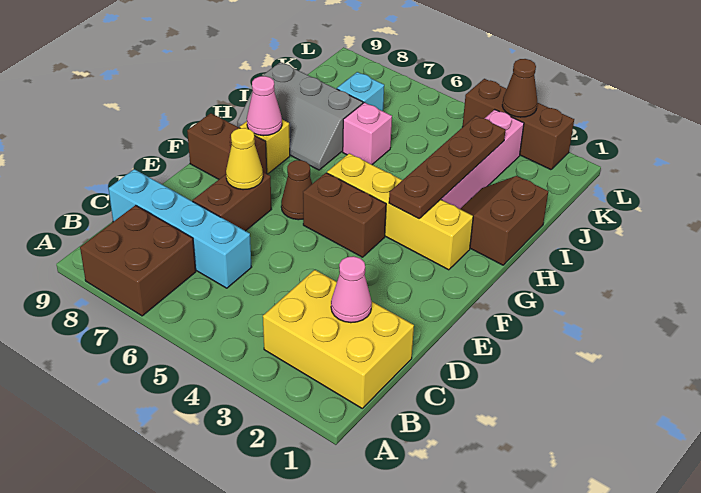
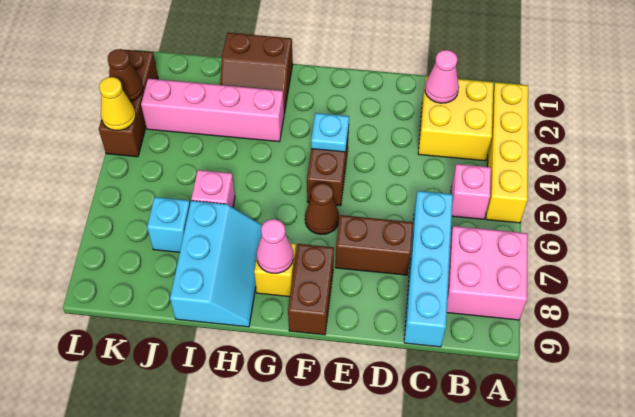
brown 2x2 brick [80,205,196,316] -> pink 2x2 brick [447,226,528,320]
yellow 2x3 brick [263,270,414,408] -> yellow 2x2 brick [418,76,493,161]
none -> pink 1x1 brick [451,164,491,219]
yellow 1x1 cone [226,128,263,190] -> yellow 1x1 cone moved to [99,77,136,130]
none -> cyan 1x1 plate [311,113,349,152]
yellow 1x4 brick [327,153,473,270] -> yellow 1x4 brick moved to [486,82,528,223]
brown 1x4 plate [389,116,506,219] -> none
grey 2x3 slope [237,62,363,170] -> cyan 2x3 slope [170,201,262,327]

